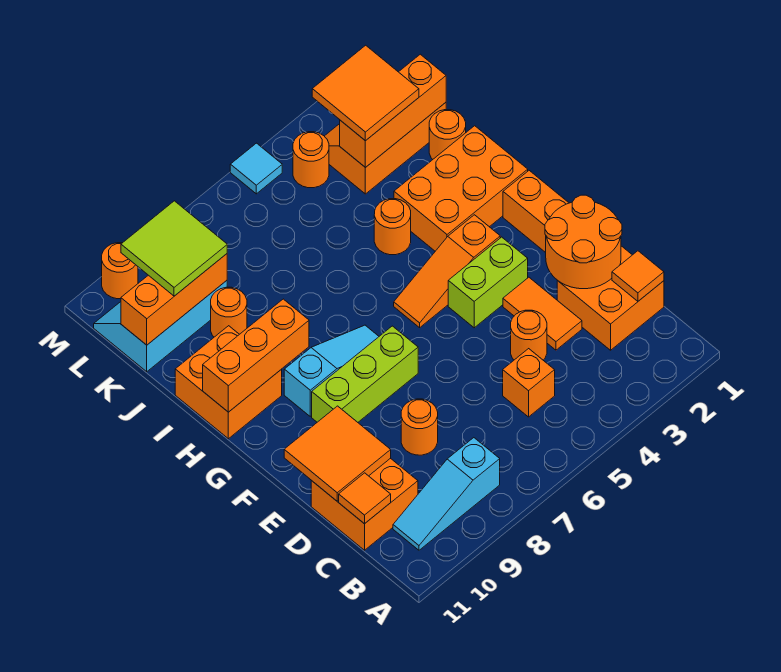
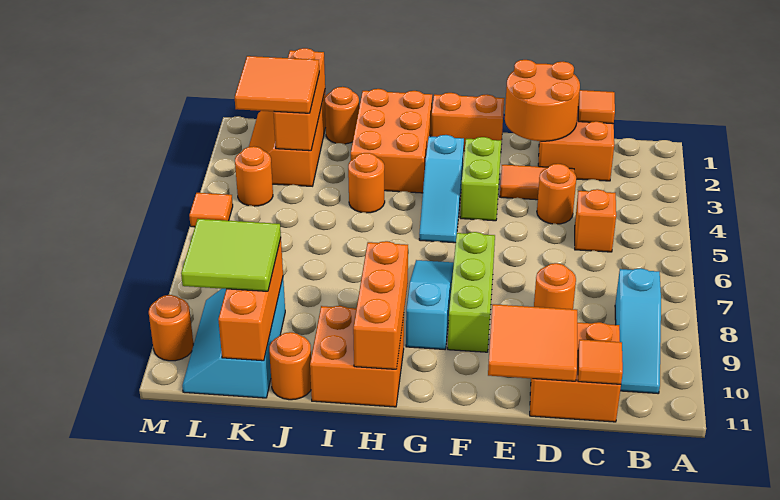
orange 1x3 slope [394,215,500,328] -> cyan 1x3 slope [419,135,464,243]
orange 1x1 round brick [211,287,247,337] -> orange 1x1 round brick moved to [269,332,311,400]
cyan 1x1 tile [230,143,282,194] -> orange 1x1 tile [189,193,233,227]

